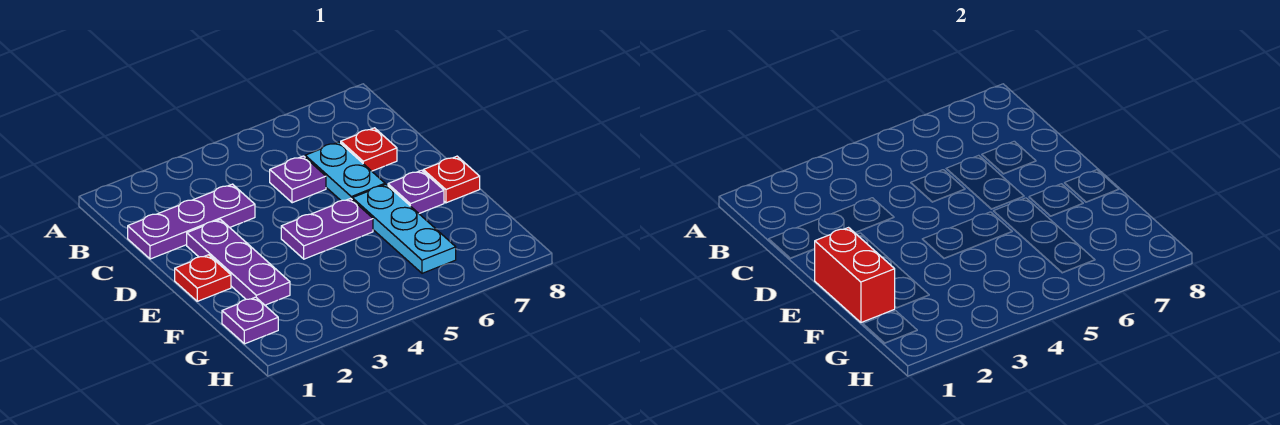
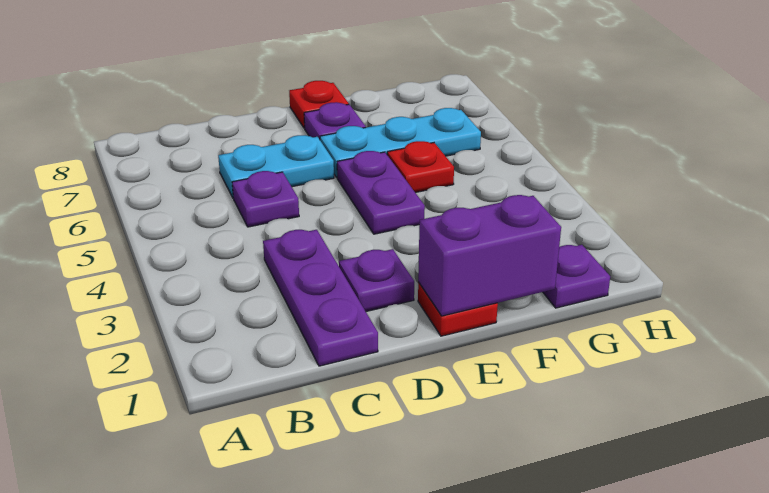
red 1x1 plate [341,128,397,171] -> red 1x1 plate moved to [387,141,454,193]
purple 1x3 plate [187,220,290,305] -> purple 1x1 plate [339,249,414,312]
red 1x2 brick [815,228,895,323] -> purple 1x2 brick [418,195,561,316]

